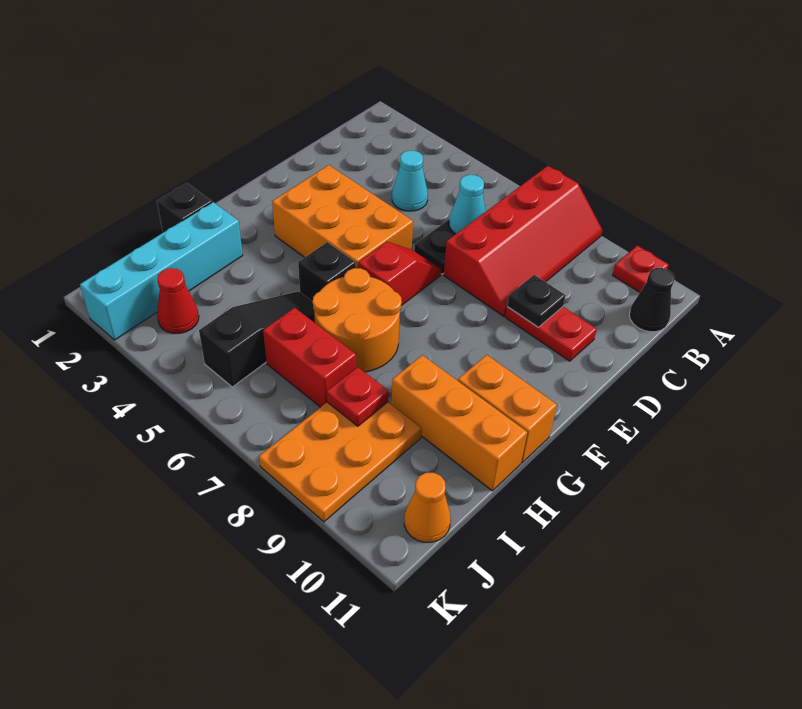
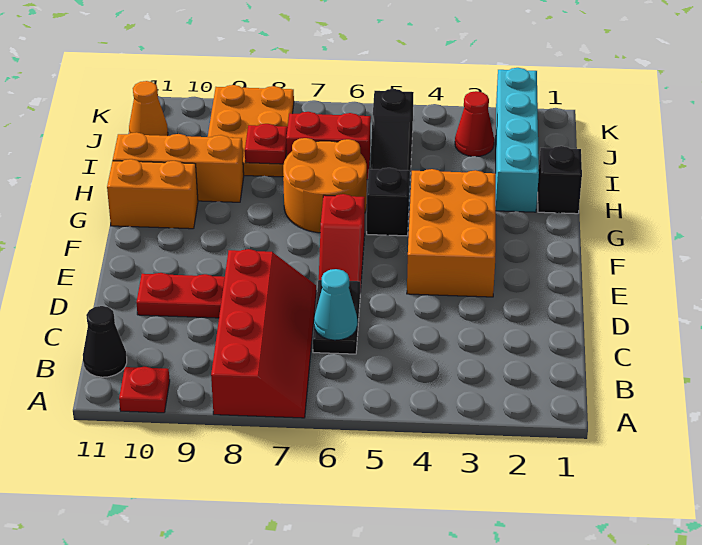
red 2x4 slope [444,166,602,316] -> red 2x4 slope turned to [211,249,316,418]
cyan 1x1 cone [392,151,428,211] -> none
black 1x1 plate [507,275,566,327] -> none
orange 2x3 brick [272,165,413,268] -> orange 2x3 brick turned to [407,169,496,297]

